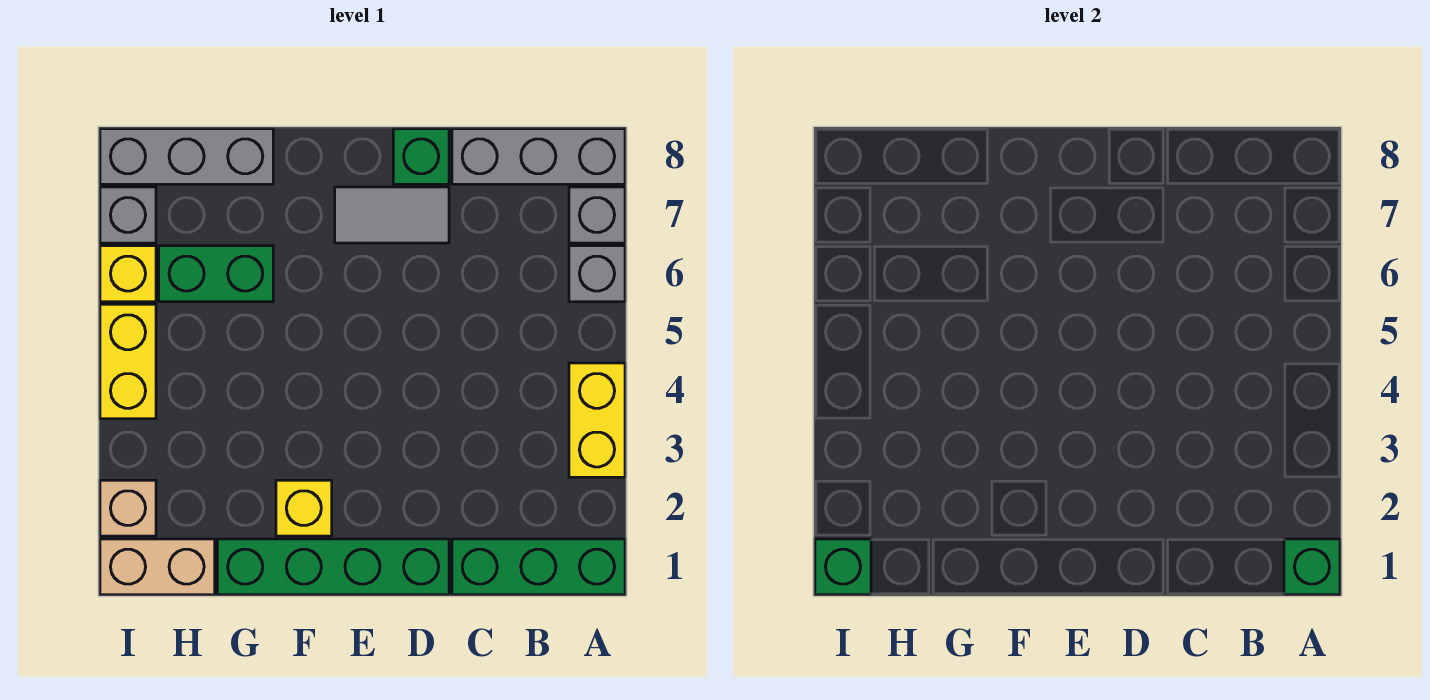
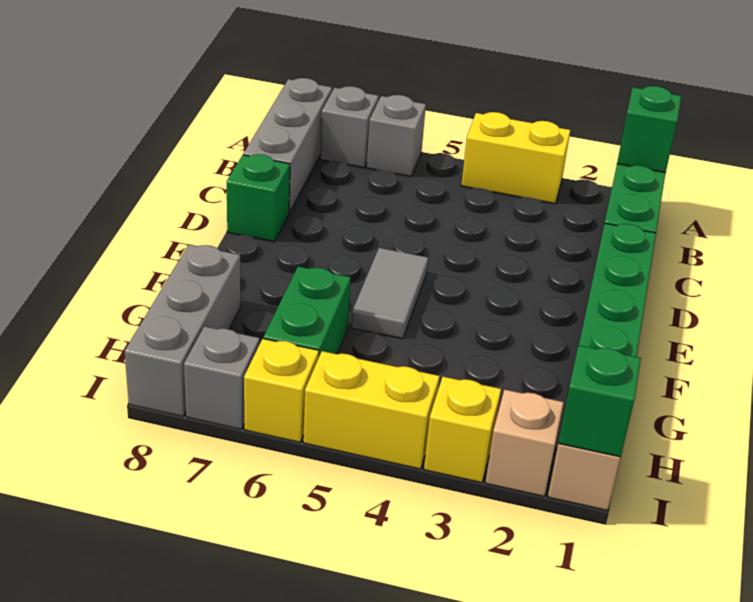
grey 1x2 tile [335,187,449,243] -> grey 1x2 tile moved to [351,248,428,339]
yellow 1x1 brick [276,480,332,536] -> yellow 1x1 brick moved to [424,377,501,483]

